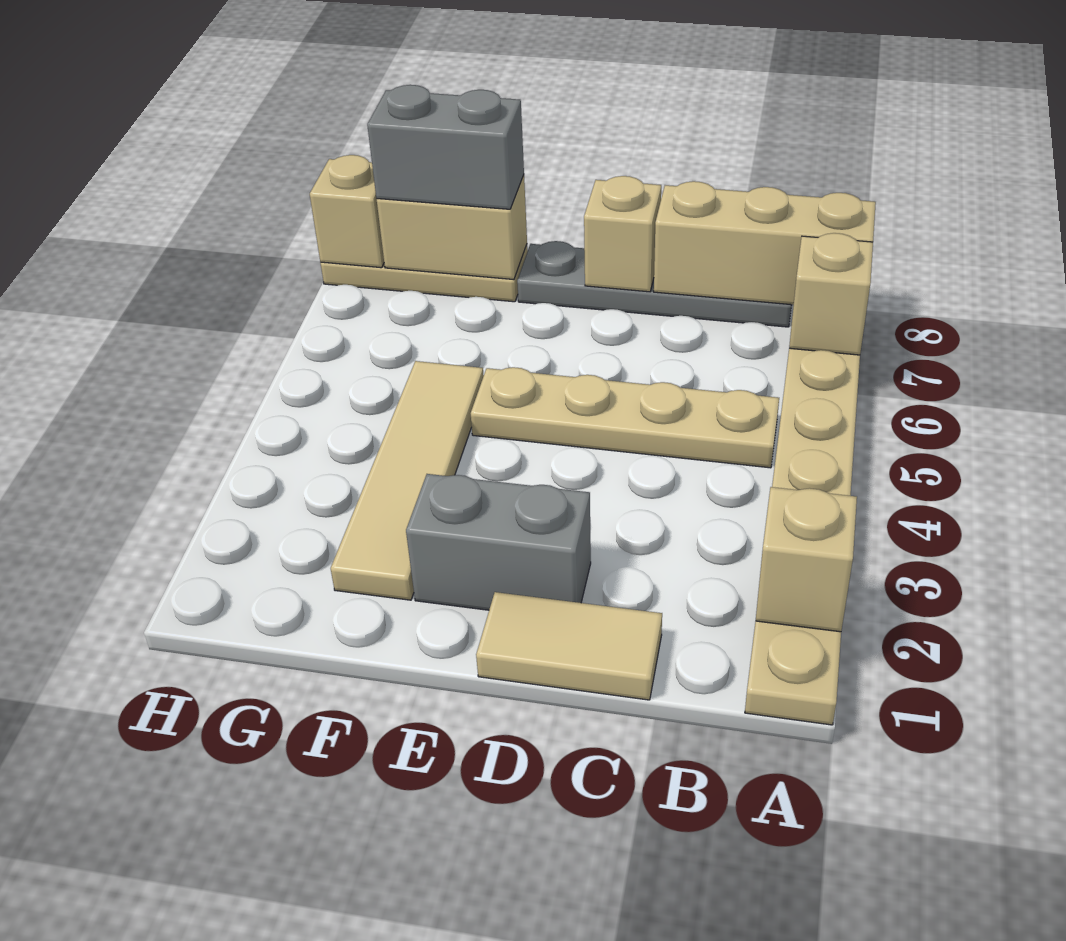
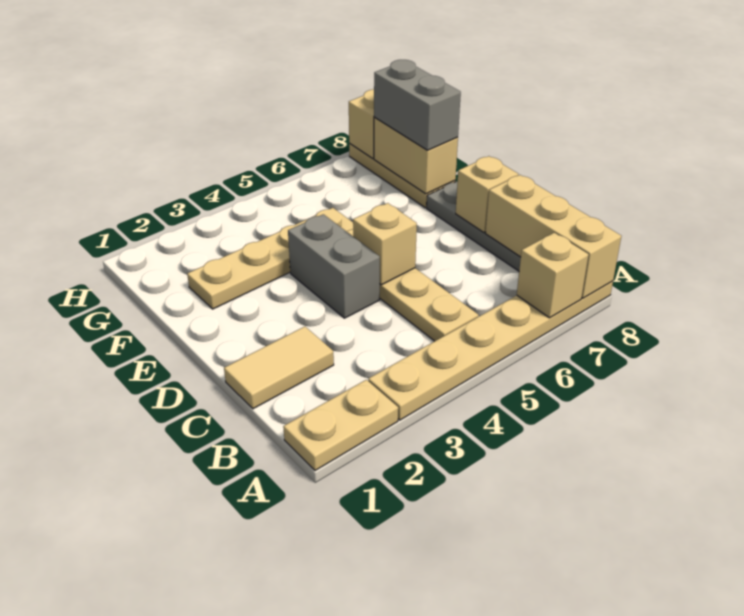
tan 1x1 brick [756,487,857,632] -> tan 1x1 brick moved to [353,203,417,285]
tan 1x2 tile [476,592,662,700] -> tan 1x2 tile turned to [224,327,334,409]
grey 1x2 brick [406,474,591,610] -> grey 1x2 brick moved to [288,214,380,318]
tan 1x4 tile [331,361,484,600] -> tan 1x4 plate [187,208,353,309]

